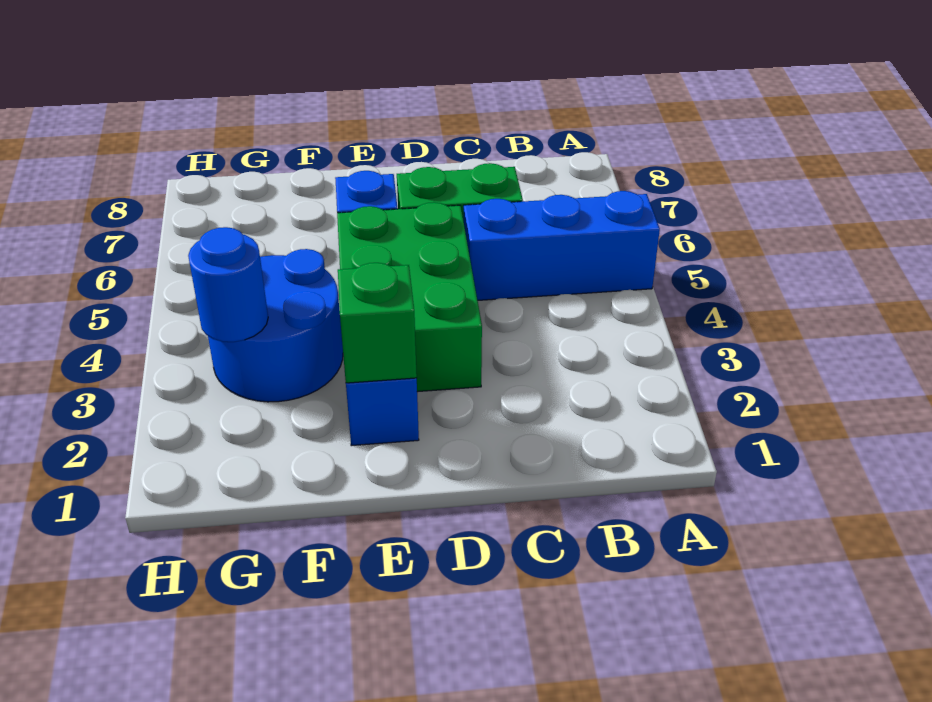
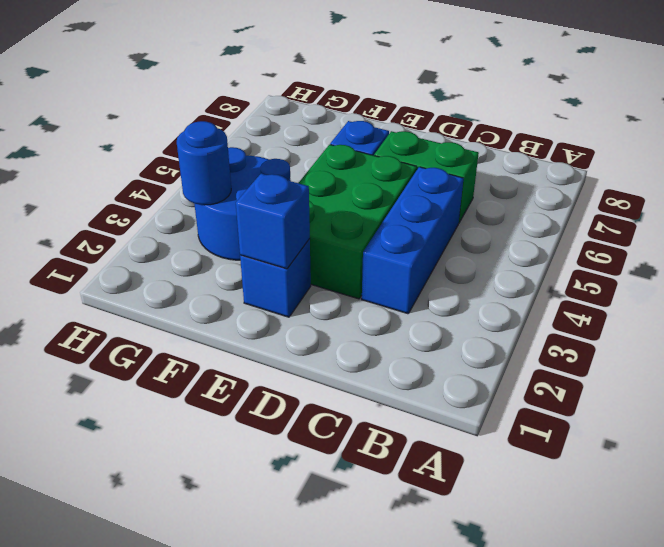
blue 1x3 brick [464,191,660,300] -> blue 1x3 brick turned to [362,167,464,314]
green 1x1 brick [338,263,417,383] -> blue 1x1 brick [236,174,310,269]

